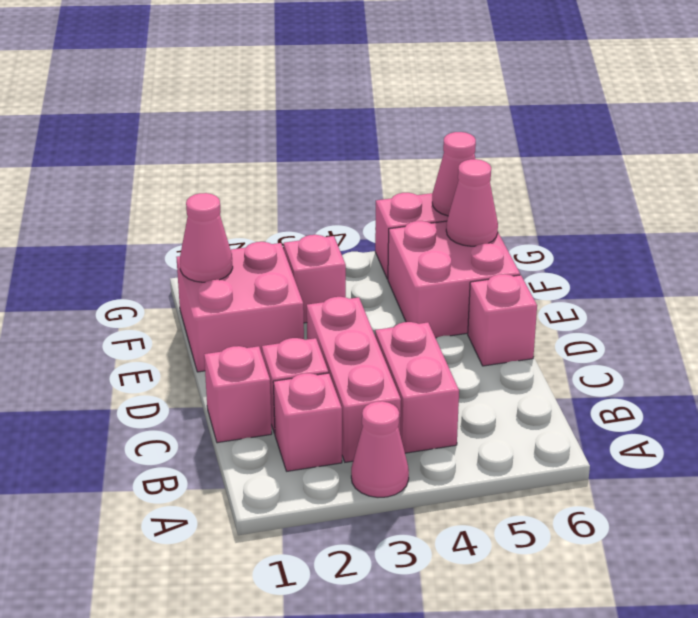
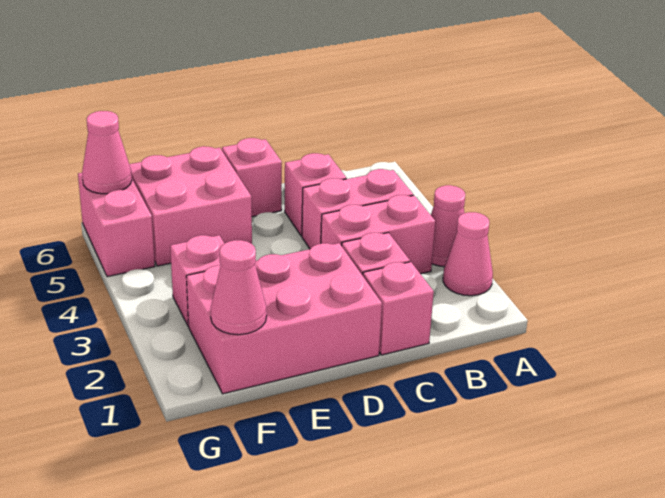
pink 1x1 brick [273,373,342,471] -> pink 1x1 brick moved to [285,153,347,236]
pink 1x3 brick [307,297,401,462] -> pink 1x2 brick [321,195,435,274]
pink 2x2 brick [177,242,304,372] -> pink 2x3 brick [186,243,382,394]
pink 1x1 cone [446,159,498,246] -> pink 1x1 cone moved to [443,212,493,296]

